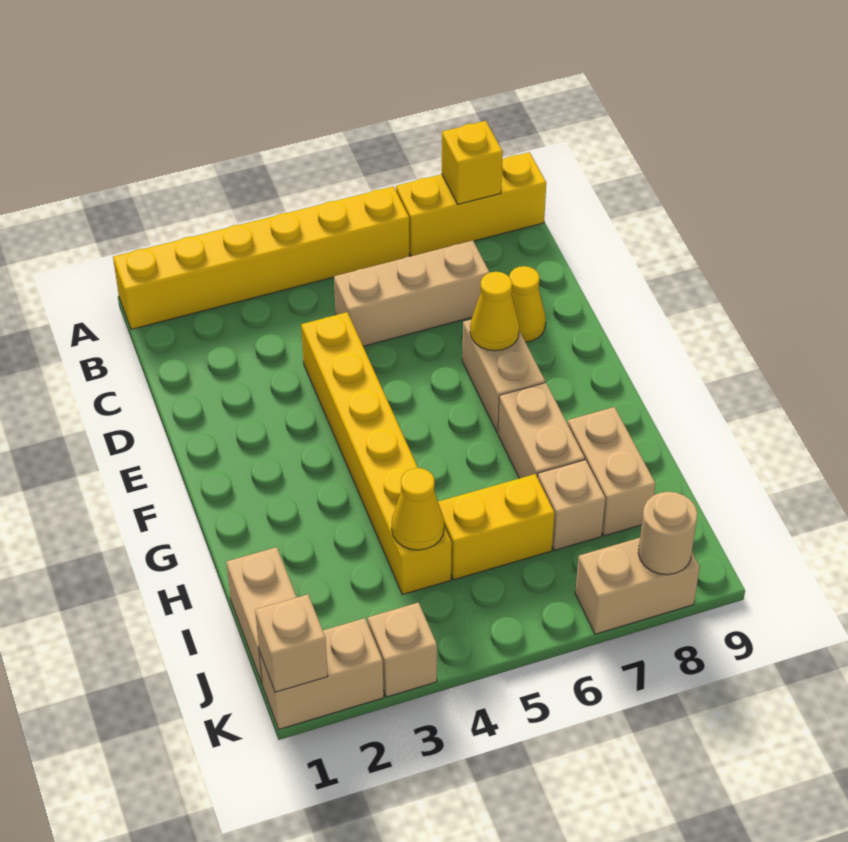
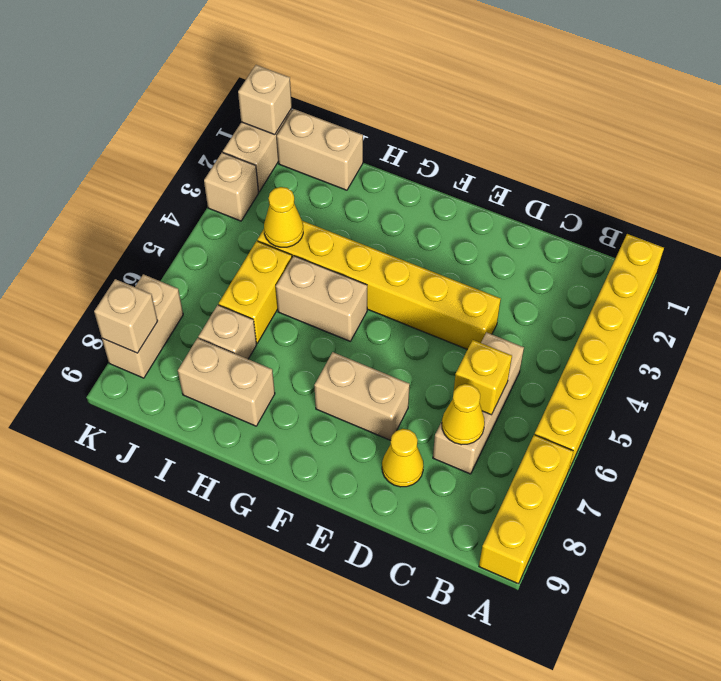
yellow 1x1 brick [442,121,503,204] -> yellow 1x1 brick moved to [454,340,512,415]
yellow 1x1 cone [470,272,519,351] -> yellow 1x1 cone moved to [442,384,485,445]
tan 1x2 brick [498,383,585,478] -> tan 1x2 brick moved to [276,256,367,341]
tan 1x1 round brick [638,492,697,575] -> tan 1x1 brick [94,279,158,353]

